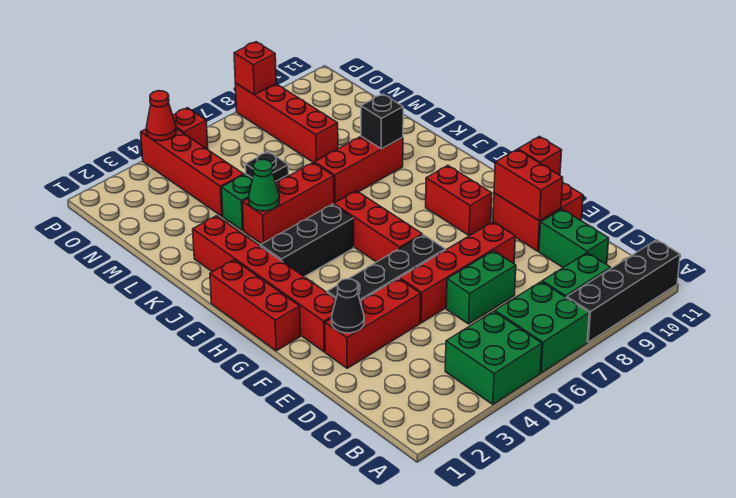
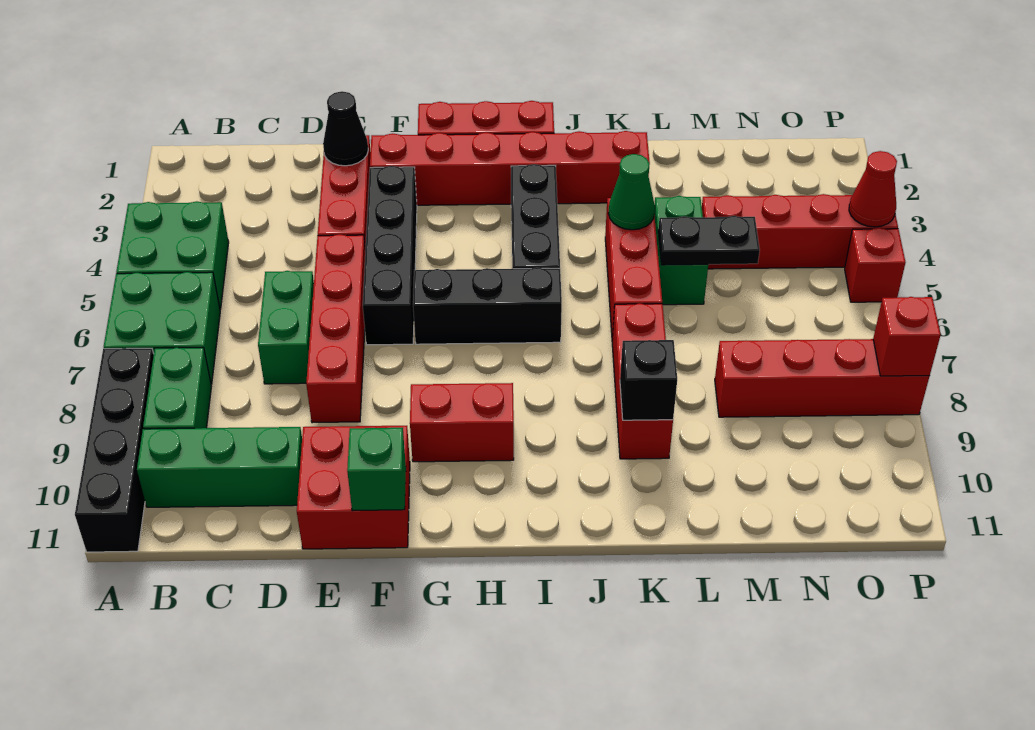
green 1x2 brick [539,209,609,268] -> green 1x3 brick [137,427,302,507]
red 1x2 brick [494,150,563,221] -> none
red 1x1 brick [518,136,562,175] -> green 1x1 brick [347,428,406,511]
red 1x3 brick [334,191,422,262] -> black 1x3 brick [413,268,562,344]
black 1x1 plate [245,151,289,182] -> black 1x2 plate [658,216,760,265]

